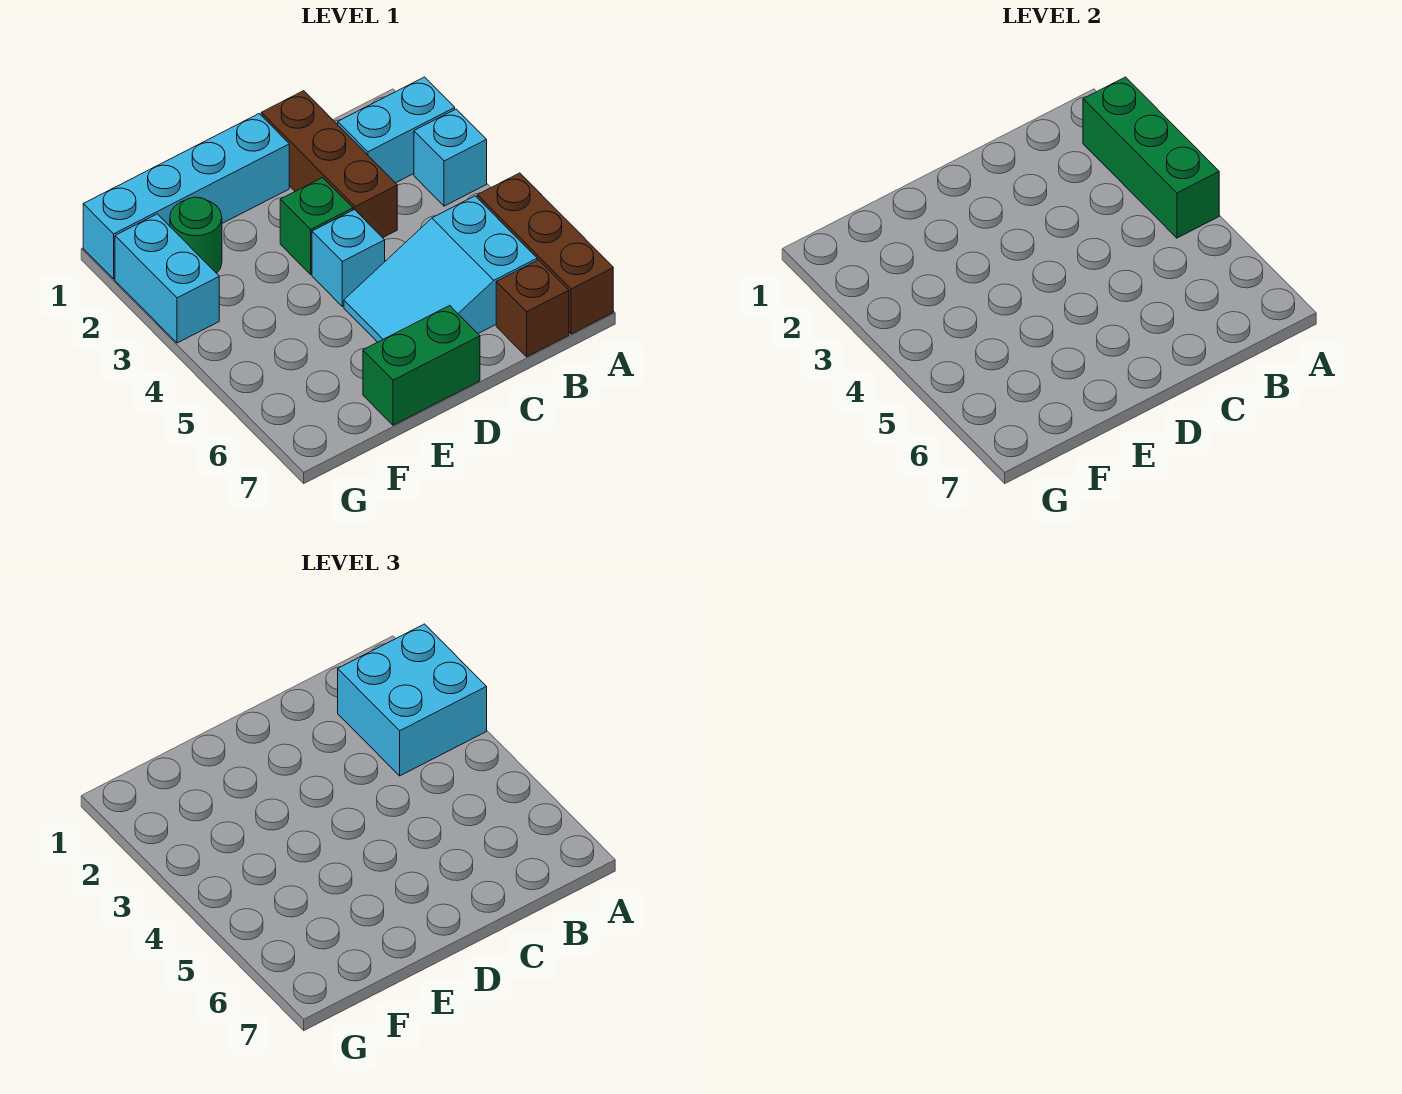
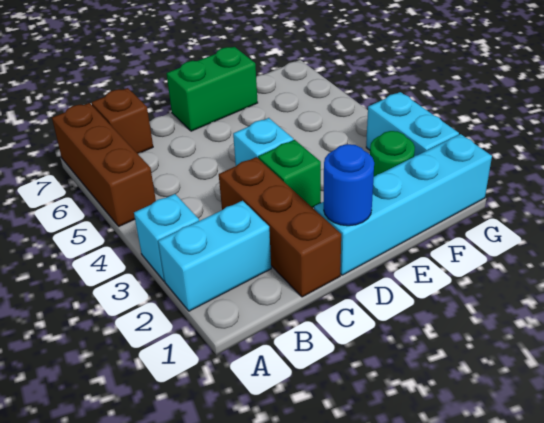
green 1x3 brick [1083,77,1219,238] -> none
cyan 2x2 brick [338,624,487,776] -> none
cyan 2x3 slope [344,196,537,342] -> none
none -> blue 1x1 round brick [324,144,374,226]

